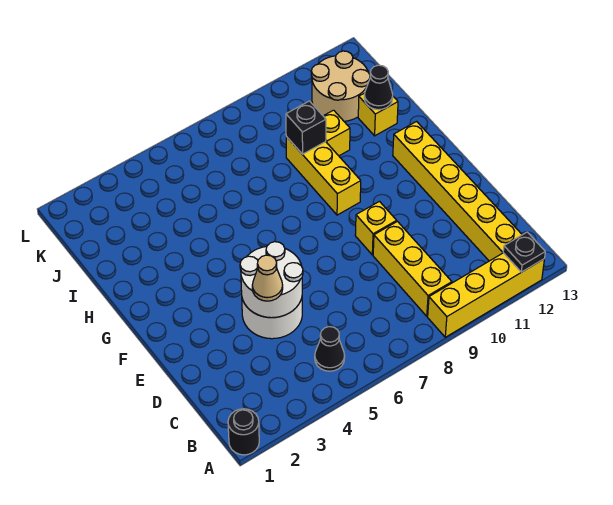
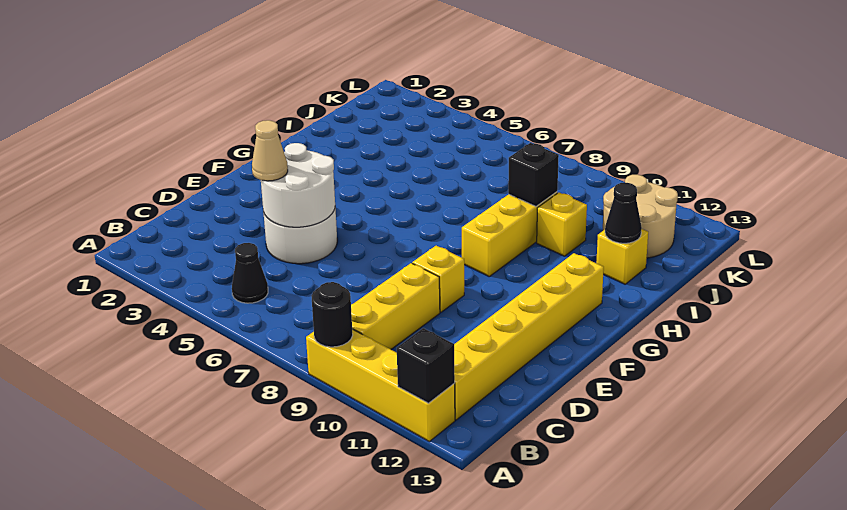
black 1x1 round brick [228,409,259,455] -> black 1x1 round brick moved to [312,282,353,347]
black 1x1 plate [503,232,545,272] -> black 1x1 brick [397,328,455,403]

